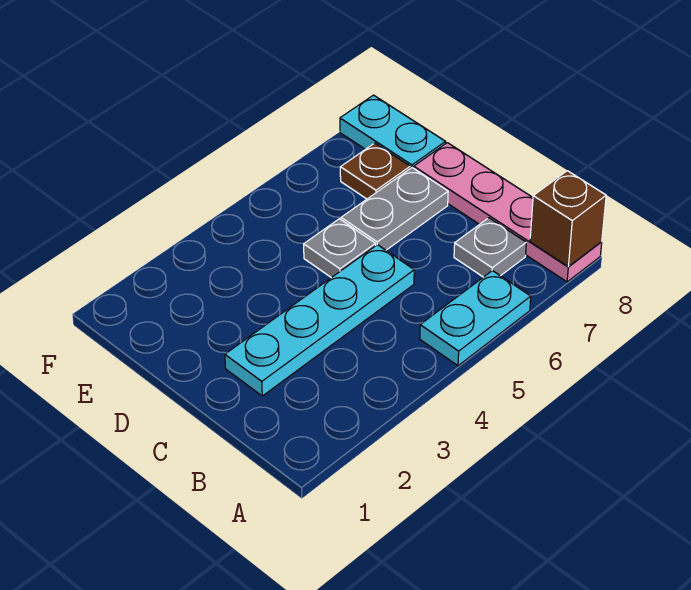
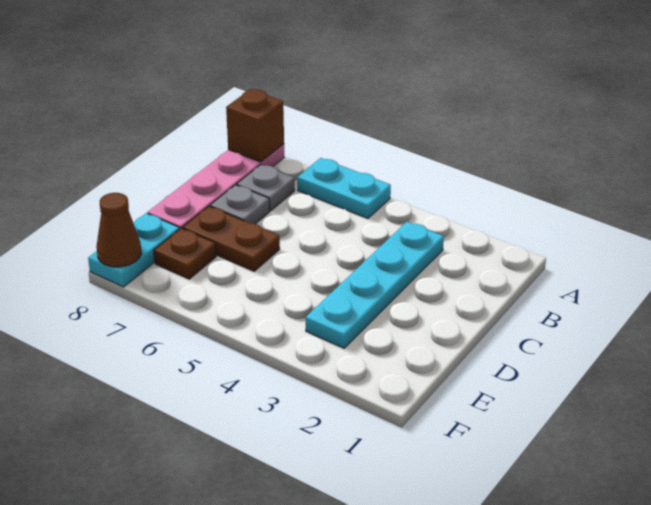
cyan 1x4 plate [225,245,414,396] -> cyan 1x4 plate turned to [306,222,444,348]
grey 1x1 plate [304,219,376,278] -> grey 1x1 plate moved to [210,185,270,224]
grey 1x2 plate [341,168,448,250] -> brown 1x2 plate [183,206,280,271]
none -> brown 1x1 cone [96,193,141,267]

